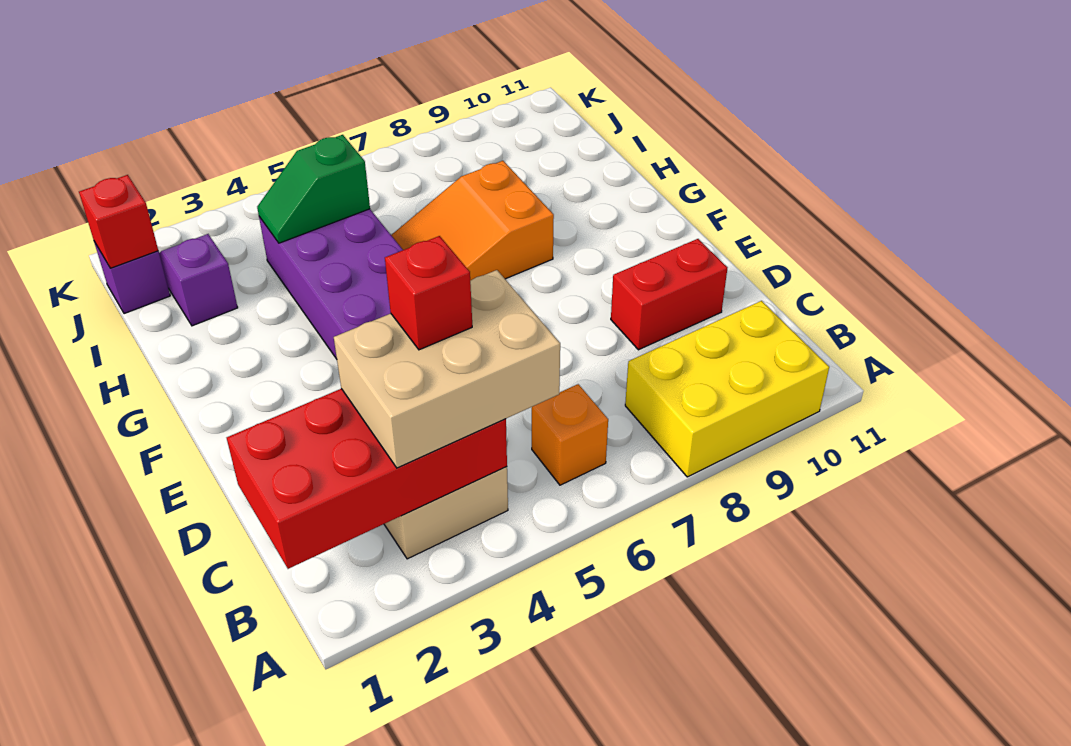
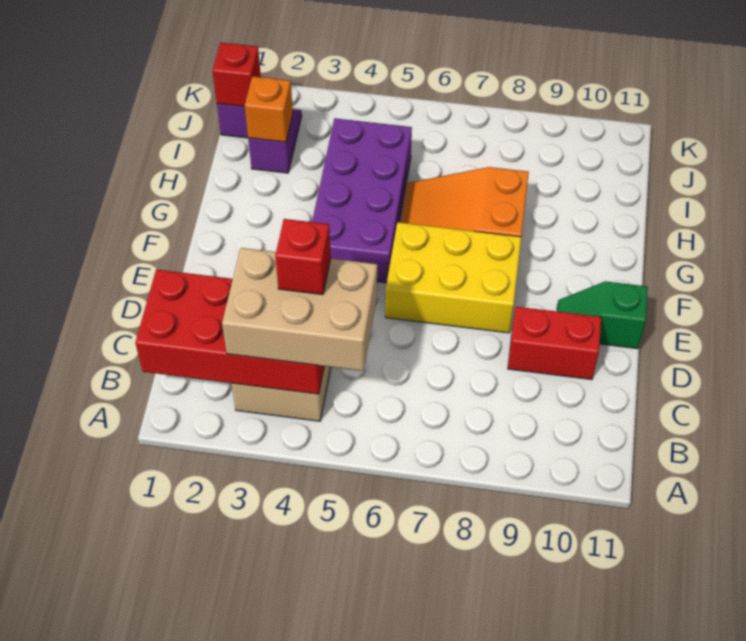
yellow 2x3 brick [625,301,829,477] -> yellow 2x3 brick moved to [385,222,521,333]
orange 1x1 brick [532,384,608,485] -> orange 1x1 brick moved to [245,76,293,142]
green 1x2 slope [257,135,370,243] -> green 1x2 slope moved to [557,281,648,349]

